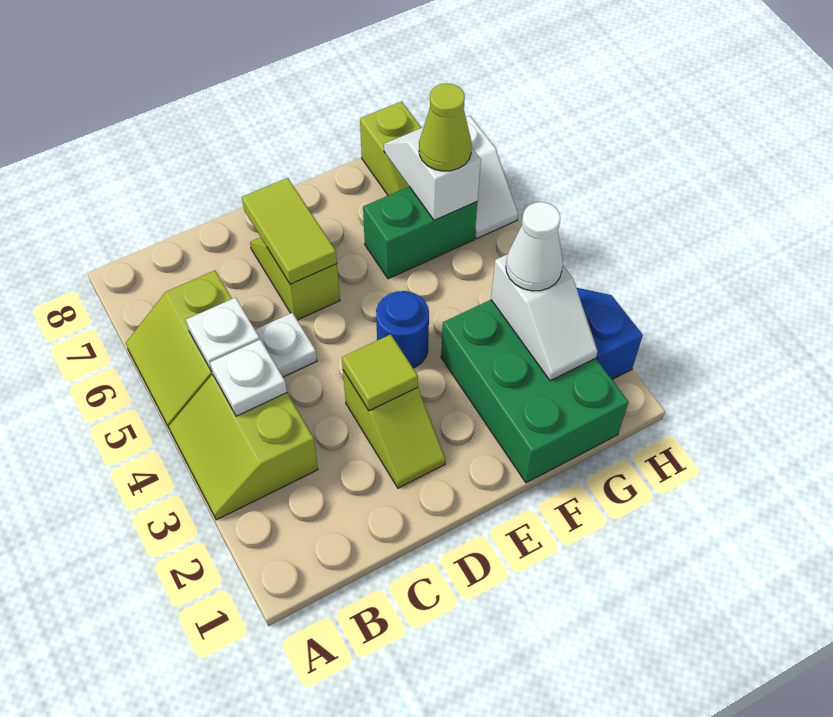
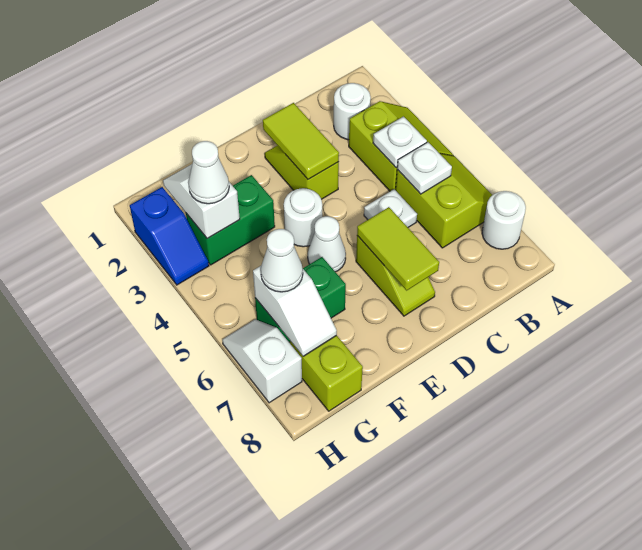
none -> white 1x1 round brick [482,191,526,249]
none -> white 1x1 round brick [334,83,371,140]
lime 1x1 tile [342,334,418,411] -> lime 1x2 tile [263,103,339,179]
blue 1x1 round brick [376,291,429,368] -> white 1x1 round brick [284,188,322,247]
none -> white 1x1 cone [308,216,346,272]
green 2x3 brick [441,300,629,483] -> green 1x2 brick [186,175,275,265]
lime 1x1 cone [419,83,472,171] -> white 1x1 cone [261,229,303,292]

